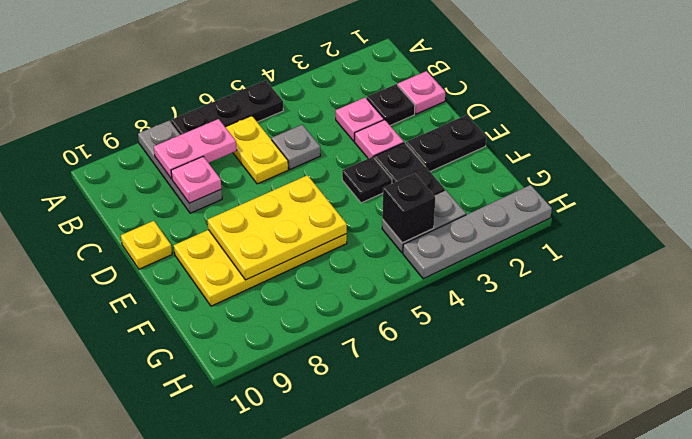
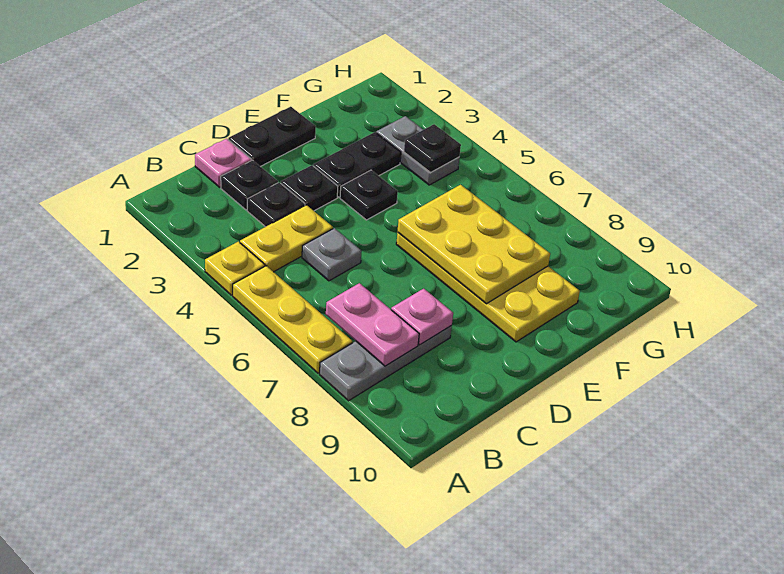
black 1x3 plate [171,80,283,135] -> yellow 1x3 plate [233,266,352,373]
yellow 1x2 plate [225,116,288,184] -> yellow 1x2 plate moved to [240,205,333,272]
pink 1x1 plate [336,97,384,141] -> black 1x1 plate [247,182,305,227]
pink 1x1 plate [355,120,404,159] -> black 1x1 plate [281,165,338,211]
yellow 1x1 plate [121,221,172,269] -> yellow 1x1 plate moved to [205,242,265,295]
black 1x2 plate [406,115,486,171] -> black 1x2 plate turned to [228,107,316,167]
black 1x1 brick [382,174,435,243] -> black 1x1 plate [404,124,461,173]
grey 1x4 plate [403,185,552,279] -> none

